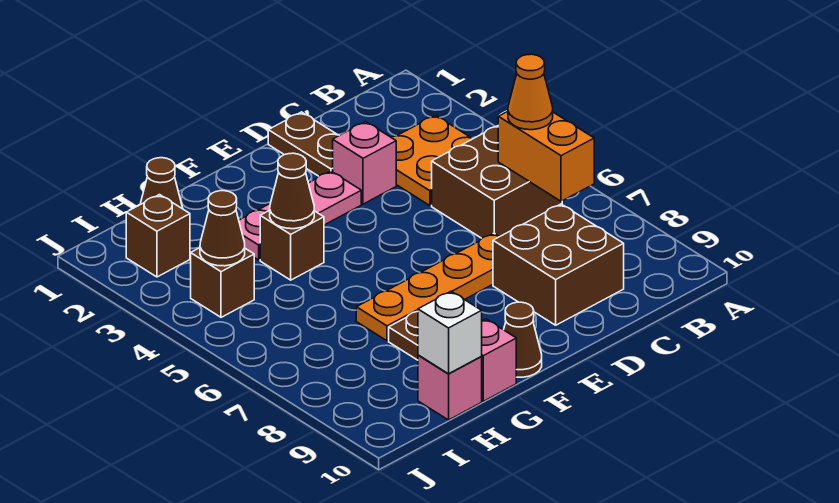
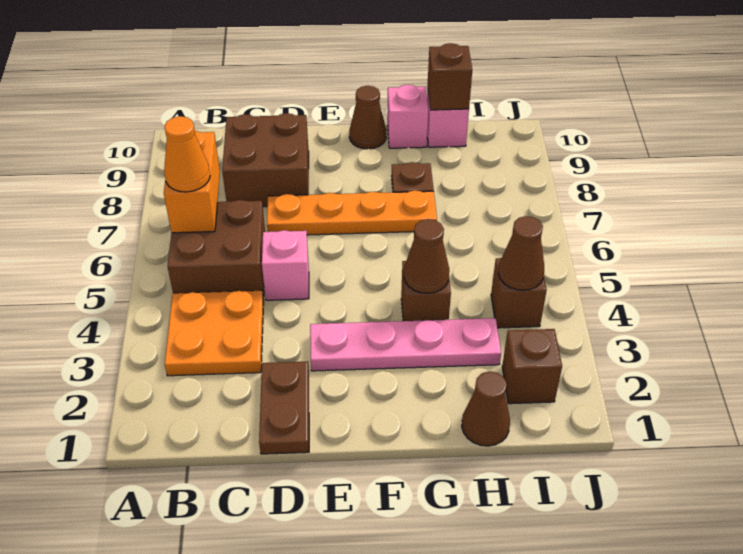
pink 1x1 brick [333,122,396,204] -> pink 1x1 brick moved to [262,230,309,300]
pink 1x3 plate [239,171,361,260] -> pink 1x4 plate [310,318,501,371]
white 1x1 brick [418,291,482,374] -> brown 1x1 brick [428,43,472,110]

